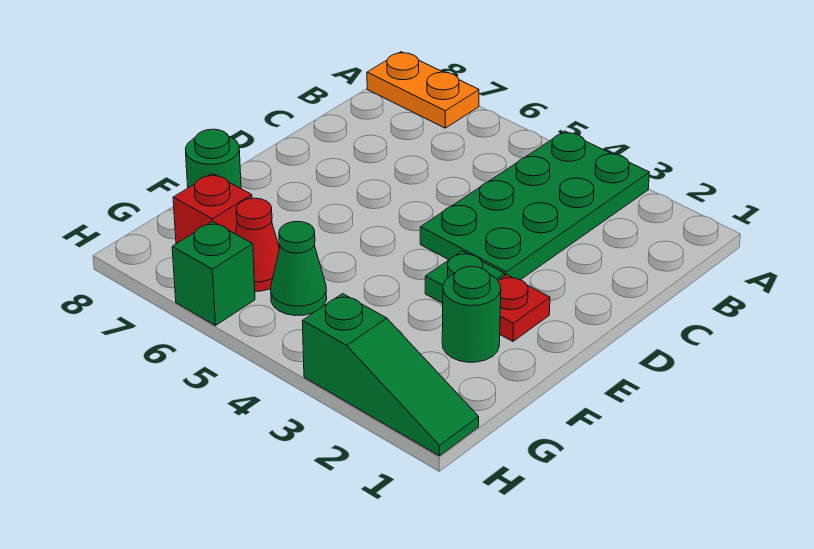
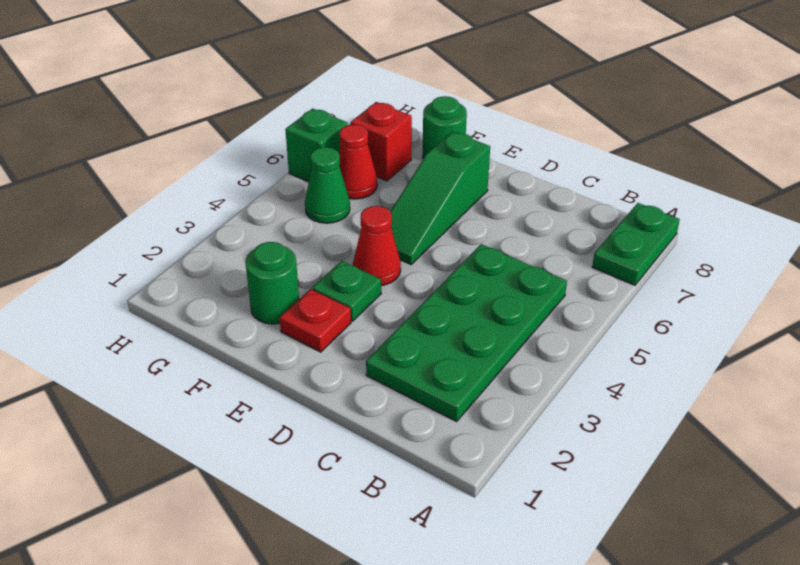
green 2x4 plate [420,131,649,280] -> green 2x4 plate turned to [366,244,567,421]
orange 1x2 plate [367,52,479,128] -> green 1x2 plate [592,203,680,285]
none -> red 1x1 cone [353,206,401,285]
green 1x3 slope [302,294,479,456] -> green 1x3 slope moved to [390,131,490,264]

